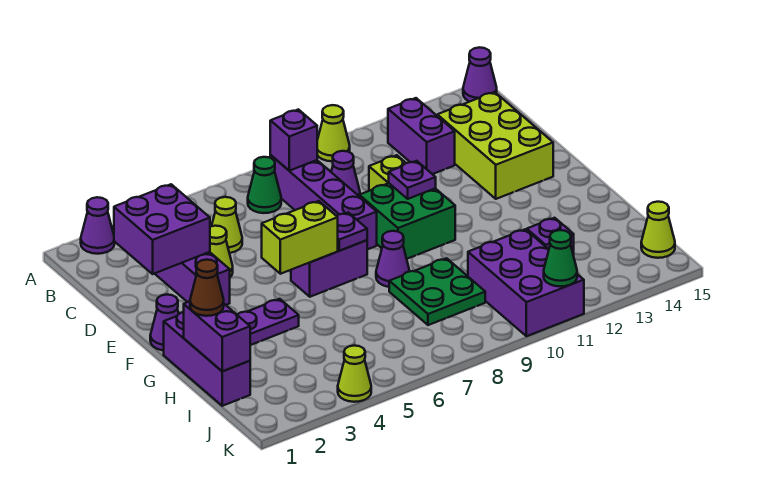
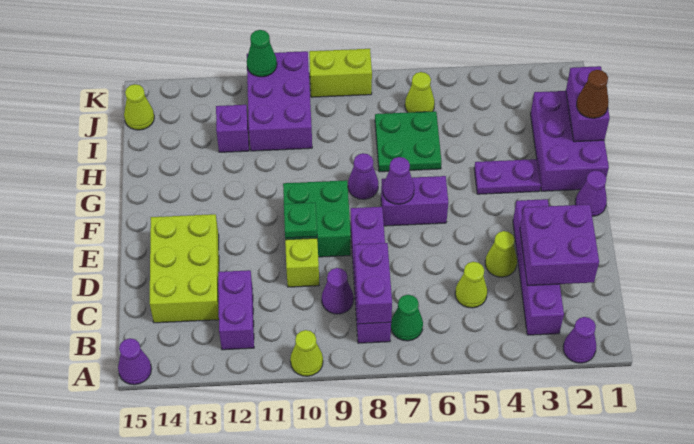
purple 1x1 brick [270,109,317,171] -> purple 1x2 brick [354,243,392,324]
purple 1x1 plate [389,161,436,199] -> green 1x1 plate [284,203,317,238]
lime 1x2 brick [262,201,338,274] -> lime 1x2 brick moved to [309,49,372,97]
purple 1x1 plate [337,213,367,251] -> purple 1x1 cone [383,157,414,204]
purple 1x3 brick [164,312,250,406] -> purple 2x3 brick [531,91,609,191]
green 2x2 plate [389,258,485,325] -> green 2x2 plate moved to [375,111,442,172]
lime 1x1 cone [338,346,371,402] -> lime 1x1 cone moved to [405,72,435,112]

